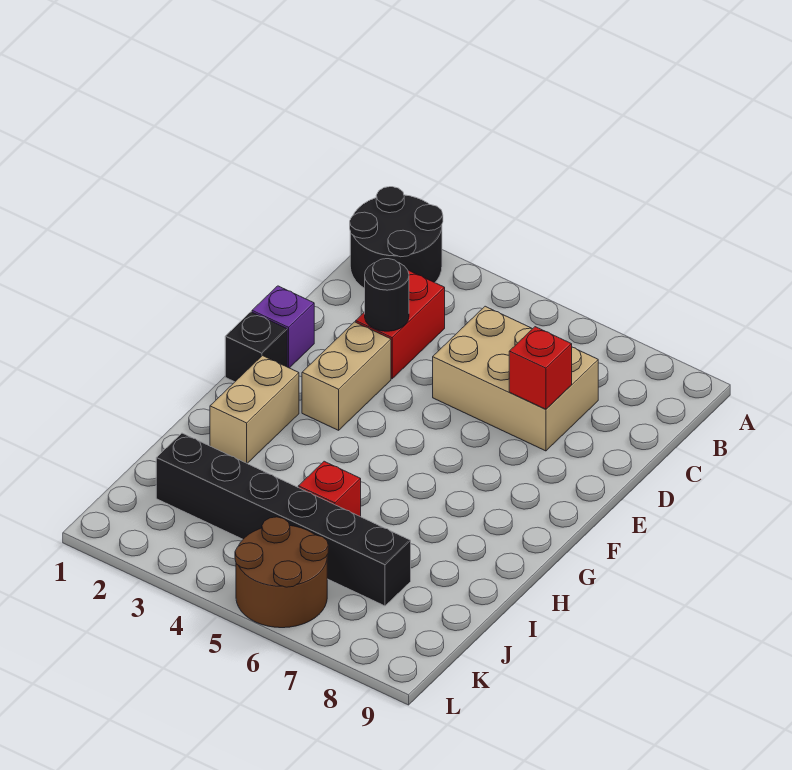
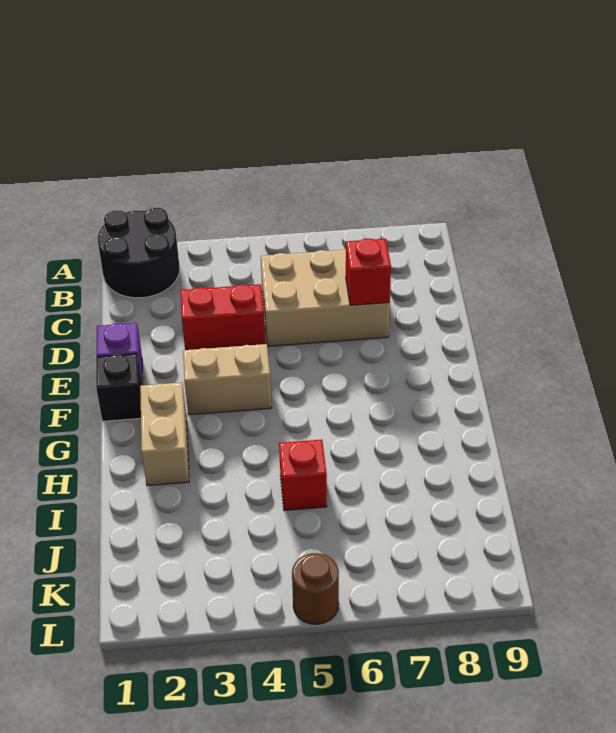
red 1x2 brick [356,270,445,379] -> red 1x2 brick turned to [180,284,266,350]
black 1x1 round brick [365,259,409,331] -> none
tan 1x2 brick [302,322,391,430] -> tan 1x2 brick turned to [183,344,272,415]
black 1x6 brick [156,433,411,606] -> none
brown 2x2 round brick [235,517,328,628] -> brown 1x1 round brick [292,553,339,624]

